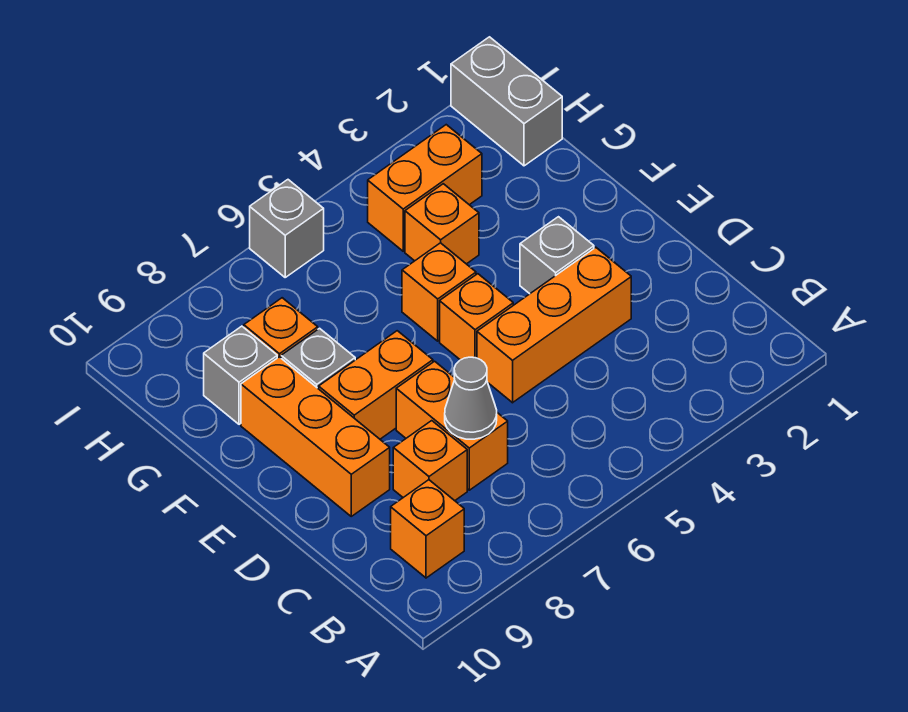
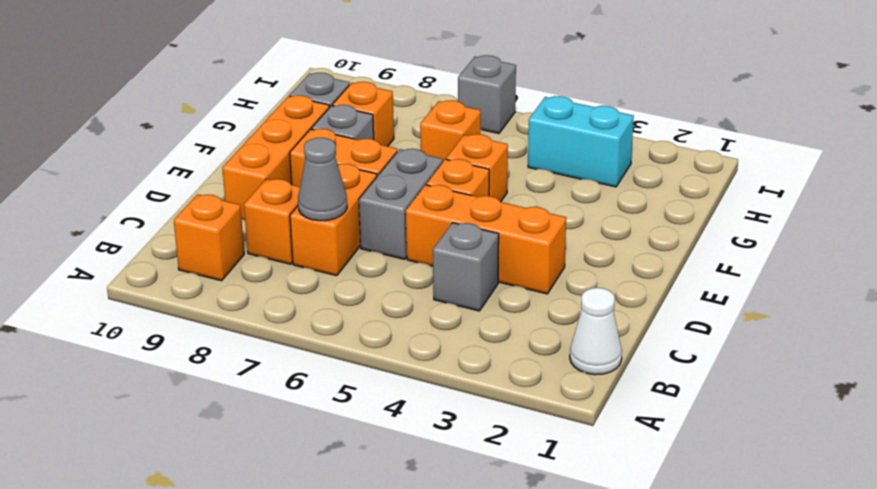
none -> white 1x1 cone [570,288,622,375]
grey 1x1 brick [520,217,594,294] -> grey 1x1 brick moved to [433,223,499,311]
orange 1x1 brick [405,184,479,264] -> orange 1x1 brick moved to [420,100,481,161]
grey 1x2 brick [451,37,562,166] -> grey 1x2 brick moved to [359,149,443,259]
orange 1x2 brick [368,125,482,251] -> cyan 1x2 brick [528,96,634,187]

